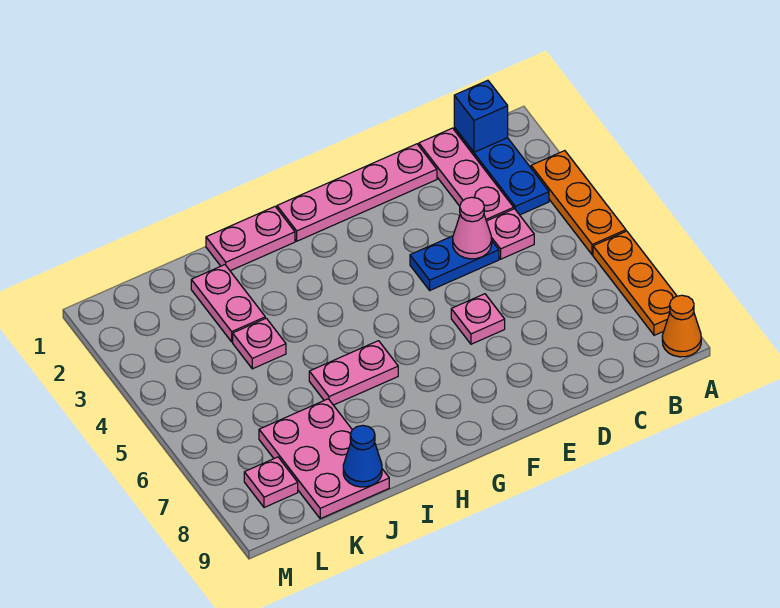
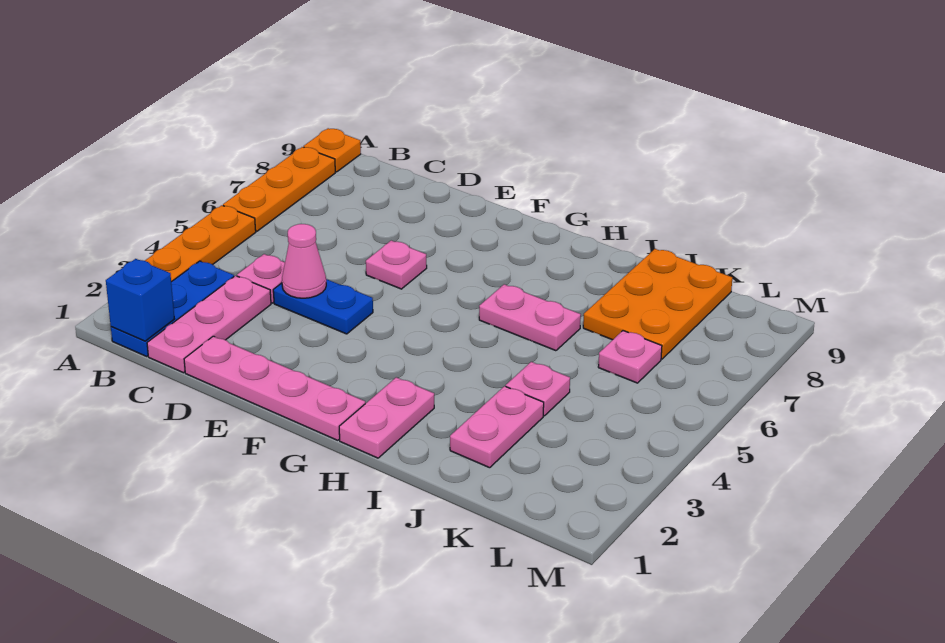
orange 1x1 cone [662,295,701,357] -> orange 1x1 plate [304,128,361,172]
pink 1x2 plate [206,207,295,271] -> pink 1x2 plate turned to [339,377,434,458]
pink 2x3 plate [259,399,389,519] -> orange 2x3 plate [583,249,732,359]
blue 1x1 cone [343,425,382,487] -> none
pink 1x1 plate [244,457,298,507] -> pink 1x1 plate moved to [598,331,662,383]

